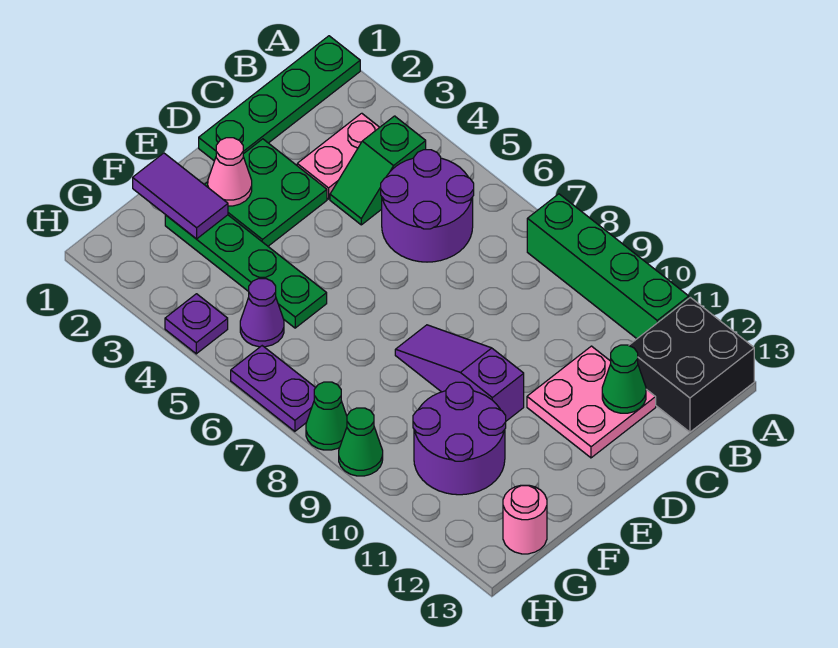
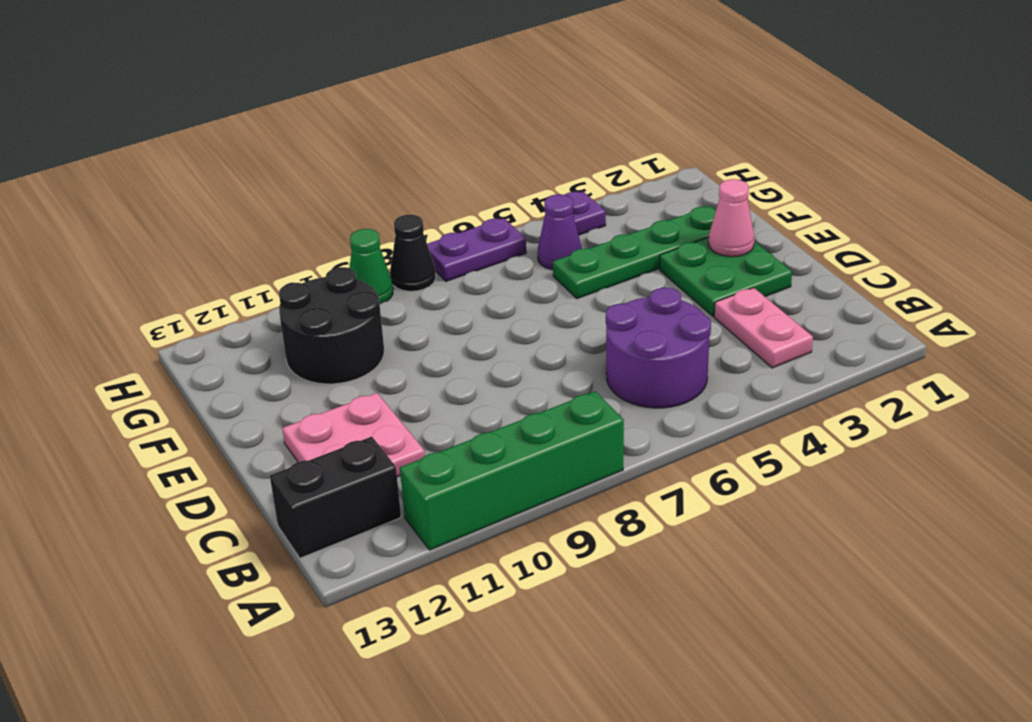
green 1x4 plate [199,36,360,161] -> none
black 2x2 brick [629,297,754,432] -> black 1x2 brick [270,437,401,558]
green 1x2 slope [330,116,426,225] -> none
green 1x1 cone [602,345,646,413] -> none
purple 1x3 slope [395,325,524,421] -> none
purple 1x2 tile [133,153,228,239] -> none
purple 2x2 round brick [413,382,506,495] -> black 2x2 round brick [279,267,384,384]
pink 1x1 round brick [503,485,547,554] -> none
green 1x1 cone [306,382,347,450] -> black 1x1 cone [390,215,436,291]

